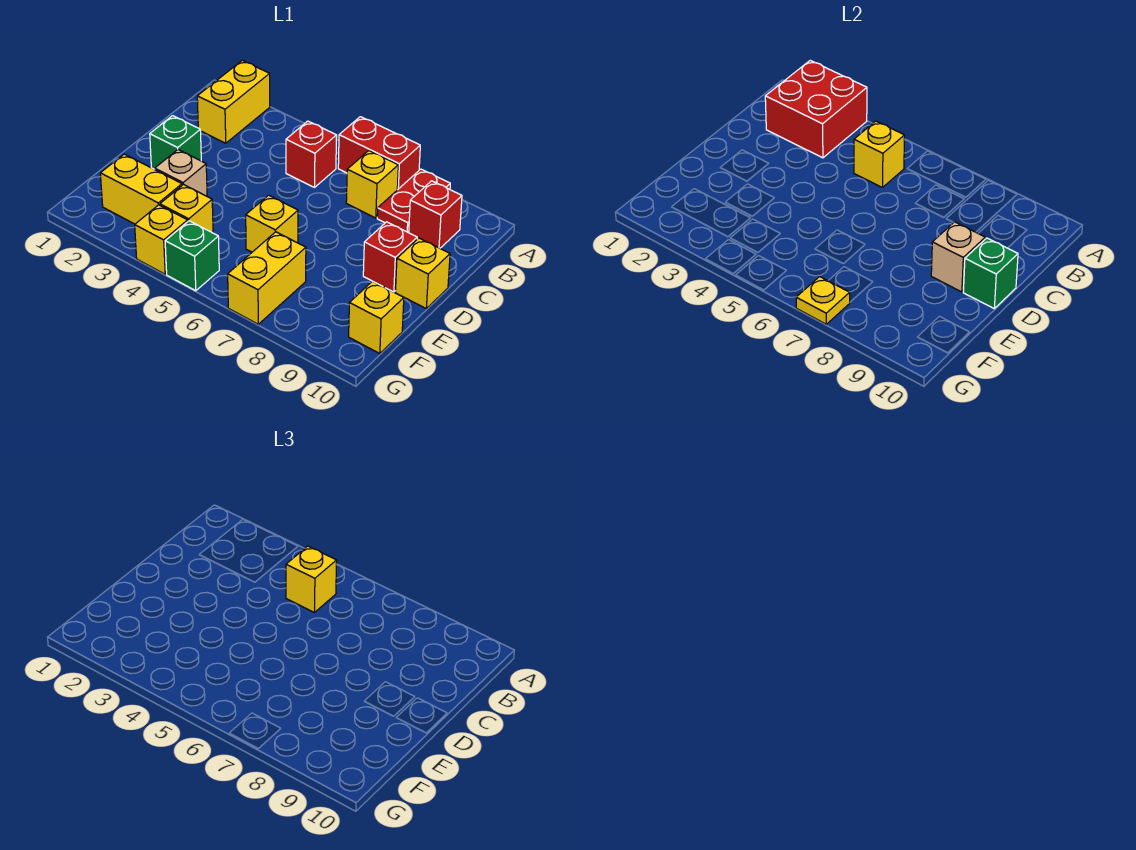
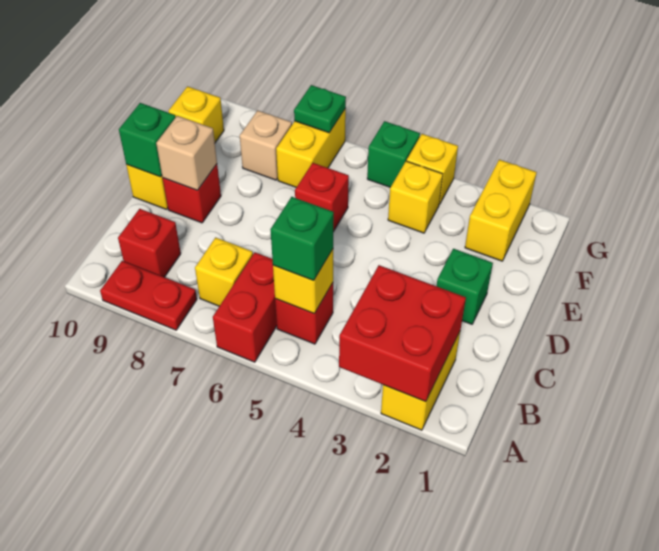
red 1x2 brick [338,117,420,190] -> red 1x2 brick turned to [213,252,277,362]
red 1x2 plate [377,169,450,233] -> red 1x2 plate turned to [100,261,197,330]
yellow 1x1 brick [286,546,337,612] -> green 1x1 brick [270,197,334,281]
tan 1x1 brick [155,150,207,196] -> tan 1x1 brick moved to [240,110,292,180]
yellow 1x1 brick [246,195,298,252] -> red 1x1 brick [295,163,349,232]
yellow 1x2 brick [100,154,182,224] -> yellow 1x2 brick turned to [465,160,537,261]
yellow 1x1 plate [796,277,850,324] -> green 1x1 plate [294,85,346,133]

